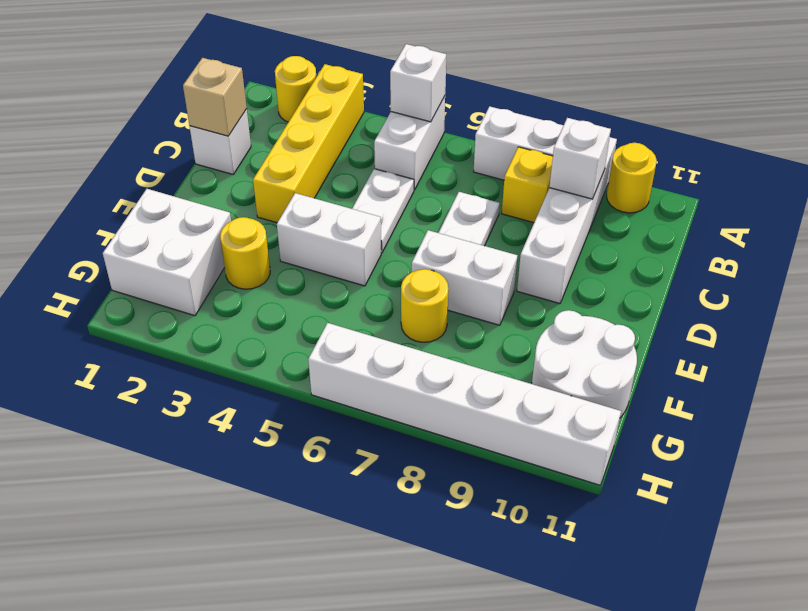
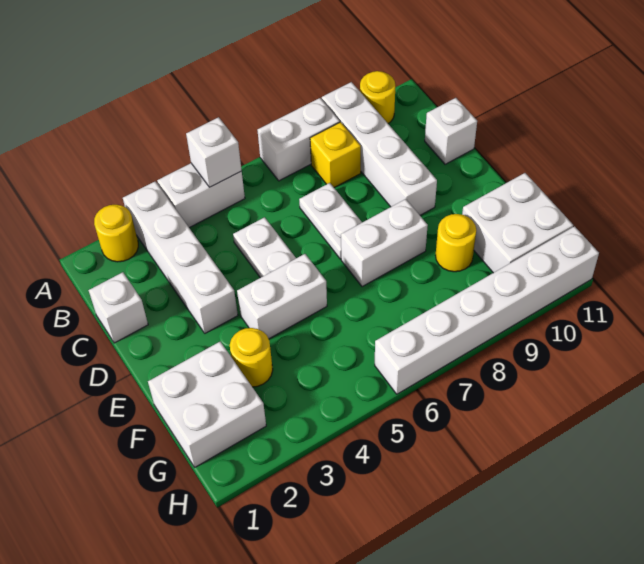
yellow 1x4 brick [253,64,364,223] -> white 1x4 brick [123,181,238,333]
white 1x2 brick [374,96,445,190] -> white 1x2 brick turned to [157,163,245,228]
white 1x1 brick [549,118,611,199] -> white 1x1 brick moved to [425,98,477,164]
tan 1x1 brick [183,58,247,136] -> none
yellow 1x1 round brick [401,269,449,342] -> yellow 1x1 round brick moved to [436,214,476,272]
white 2x2 round brick [532,310,637,418] -> white 2x2 brick [462,173,573,273]

